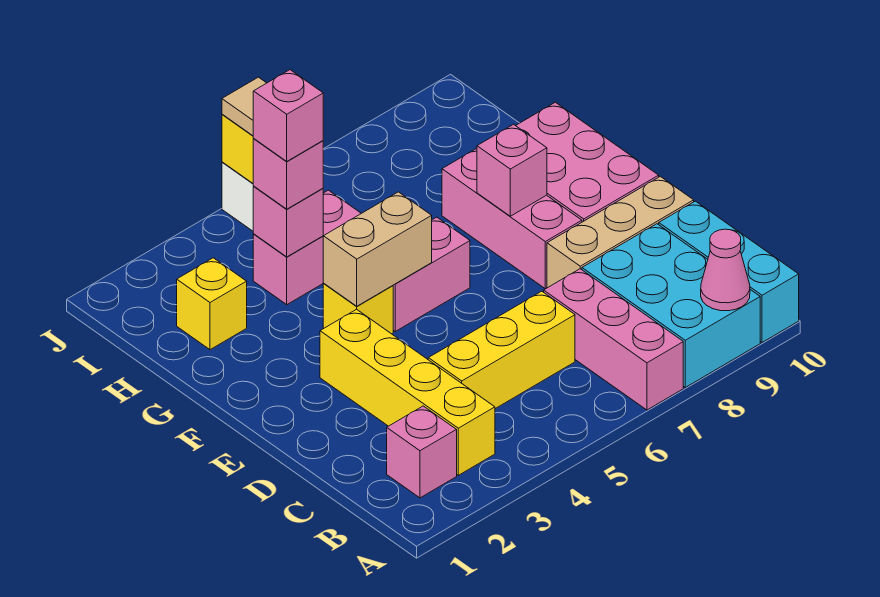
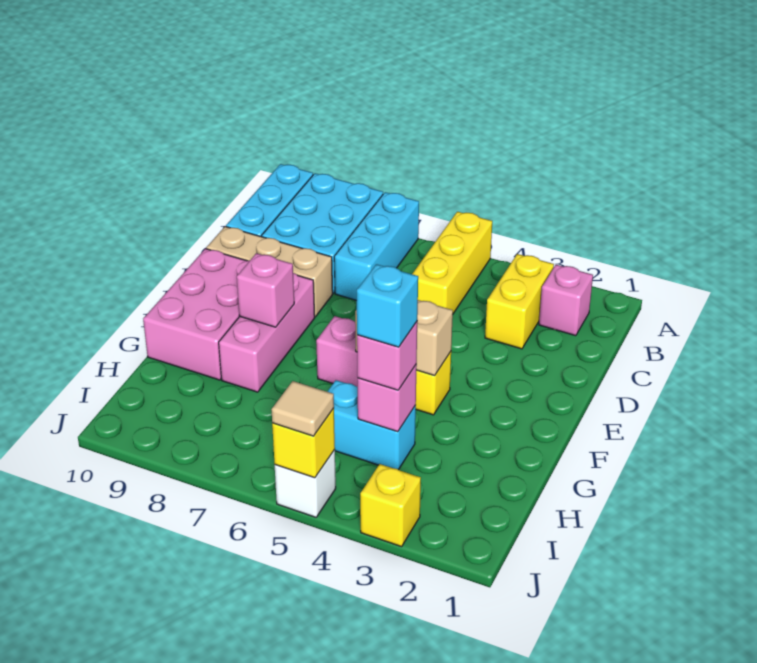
pink 1x3 brick [544,269,683,410] -> cyan 1x3 brick [334,192,419,300]
pink 1x1 cone [701,229,750,311] -> none
yellow 1x4 brick [320,309,495,475] -> yellow 1x2 brick [485,254,554,349]
yellow 1x3 brick [428,291,575,409] -> yellow 1x3 brick turned to [413,212,492,314]
yellow 1x1 brick [177,258,247,350] -> yellow 1x1 brick moved to [360,464,421,547]
pink 1x2 brick [253,190,361,305] -> cyan 1x2 brick [327,380,416,470]
pink 1x1 brick [253,70,323,161] -> cyan 1x1 brick [357,264,418,347]

